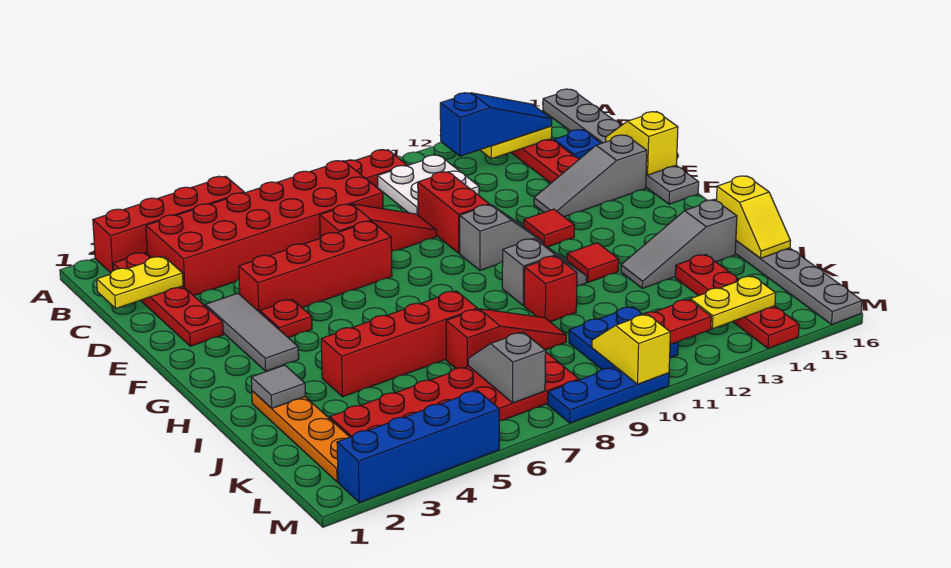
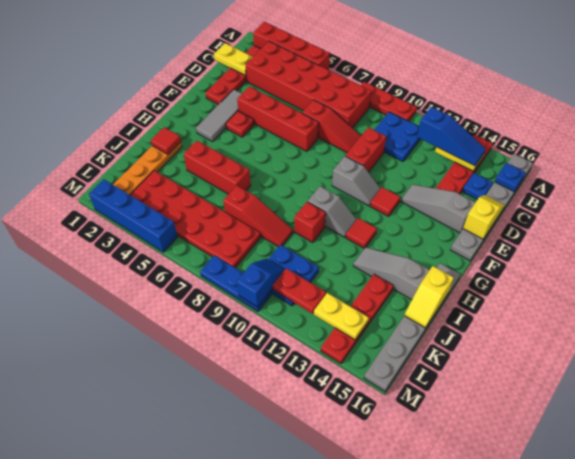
white 2x2 plate [378,155,479,215] -> blue 2x2 plate [374,112,420,161]
none -> blue 1x1 plate [495,163,526,191]
grey 1x1 tile [251,365,305,408] -> red 1x1 tile [151,127,181,154]
red 1x4 brick [321,291,477,397] -> red 1x3 brick [184,141,251,194]
grey 1x2 slope [468,332,546,403] -> none
yellow 1x2 slope [592,314,670,384] -> blue 1x2 slope [237,259,285,307]

